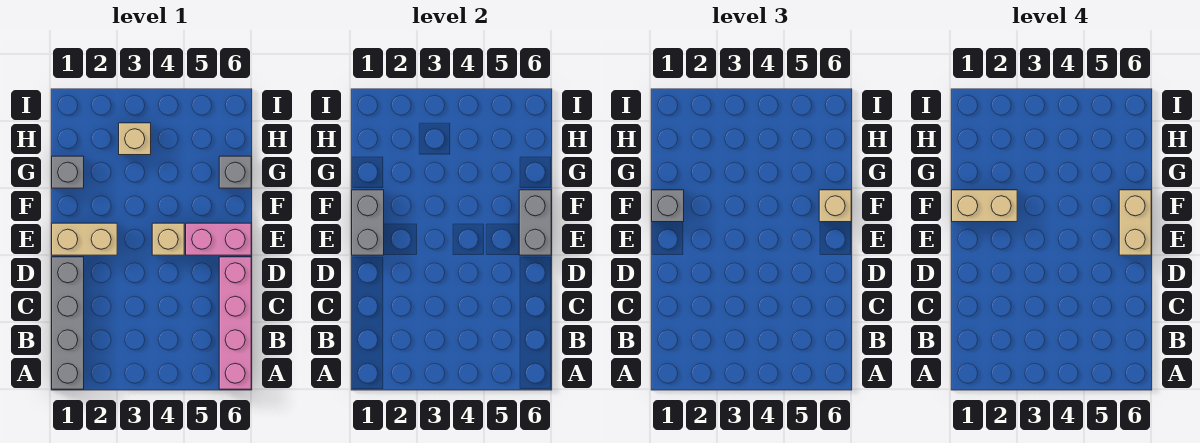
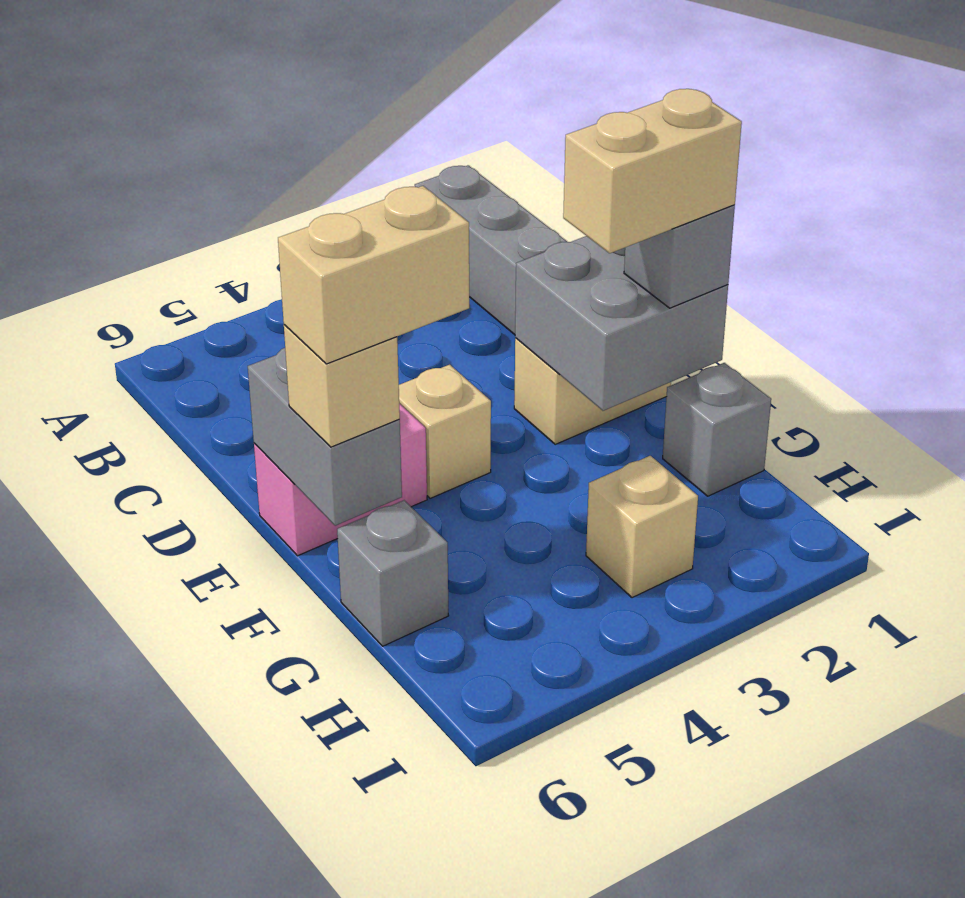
pink 1x4 brick [219,257,251,389] -> none
grey 1x2 brick [352,190,384,255] -> grey 2x2 brick [515,236,728,411]
tan 1x2 brick [1119,190,1151,255] -> tan 1x2 brick turned to [278,186,469,364]

